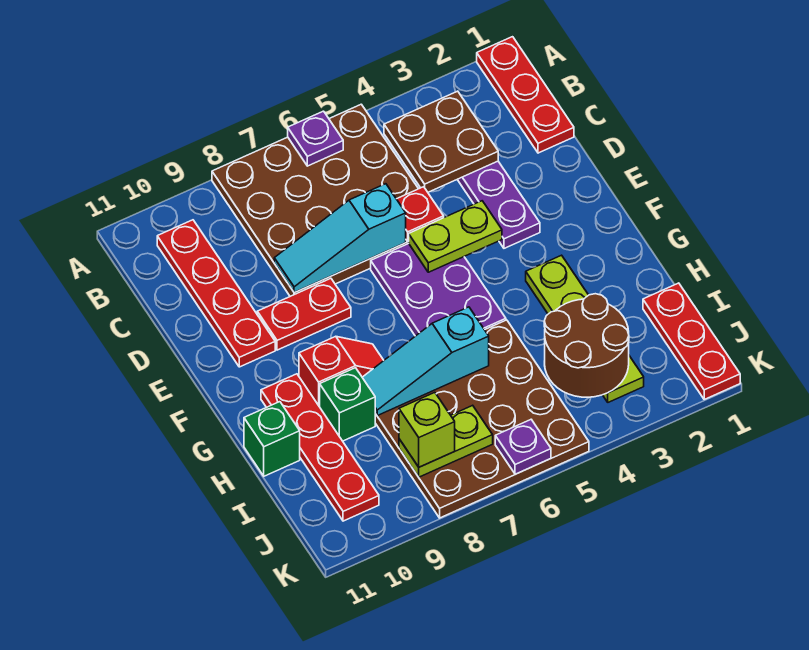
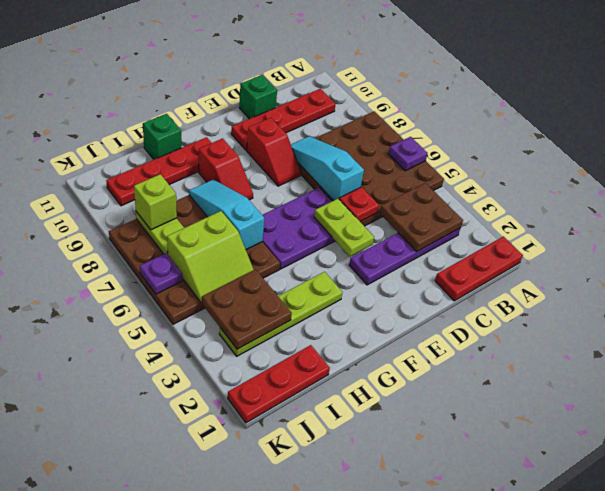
red 1x2 plate [257,278,351,350] -> red 1x2 slope [247,118,301,186]
green 1x1 brick [320,368,375,441] -> green 1x1 brick moved to [239,75,277,119]
brown 2x2 round brick [544,294,629,397] -> brown 2x2 plate [202,269,292,349]
none -> lime 2x2 slope [167,211,254,303]

